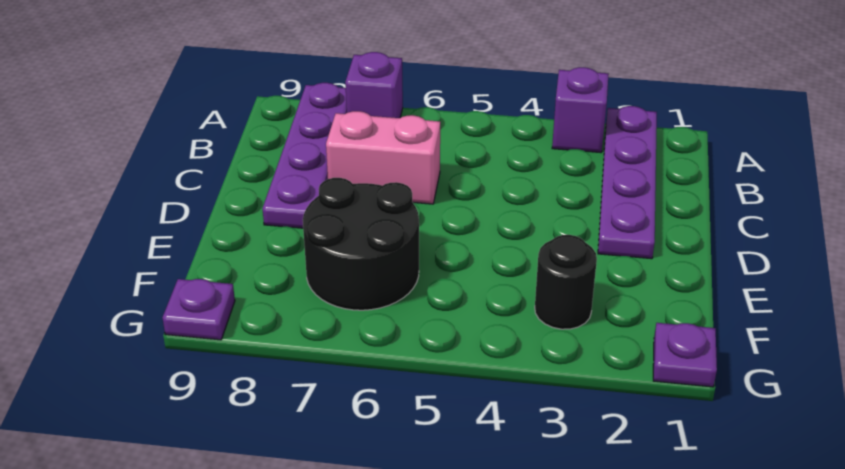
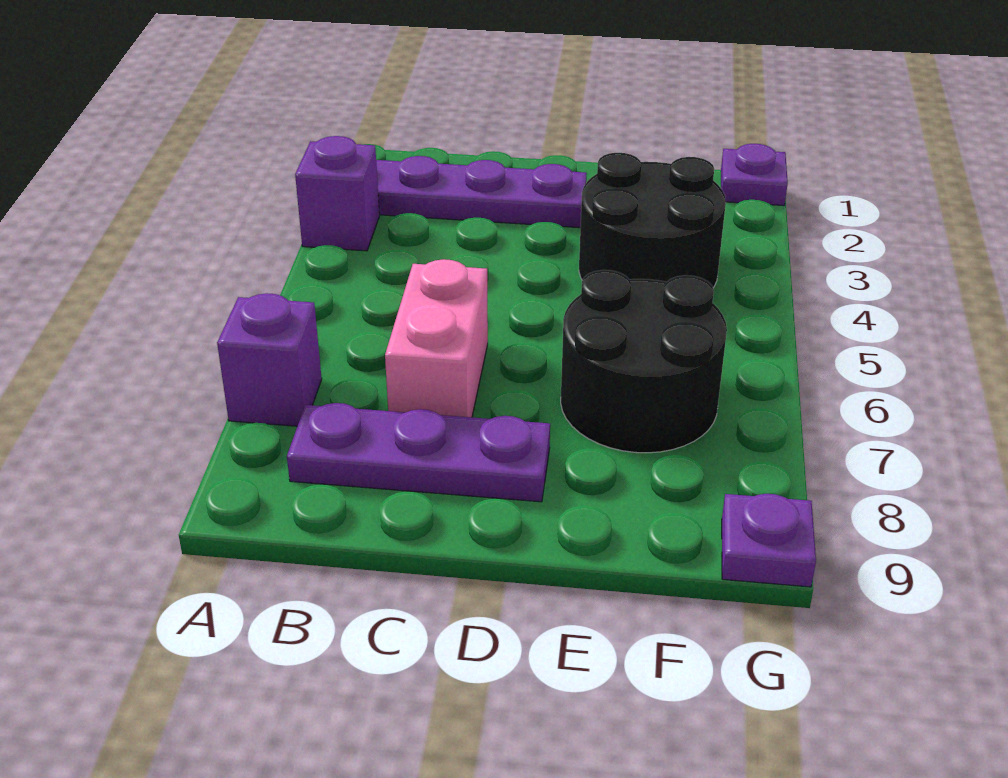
purple 1x4 plate [263,83,347,228] -> purple 1x3 plate [287,403,550,502]
black 1x1 round brick [535,235,597,329] -> black 2x2 round brick [579,153,726,288]

